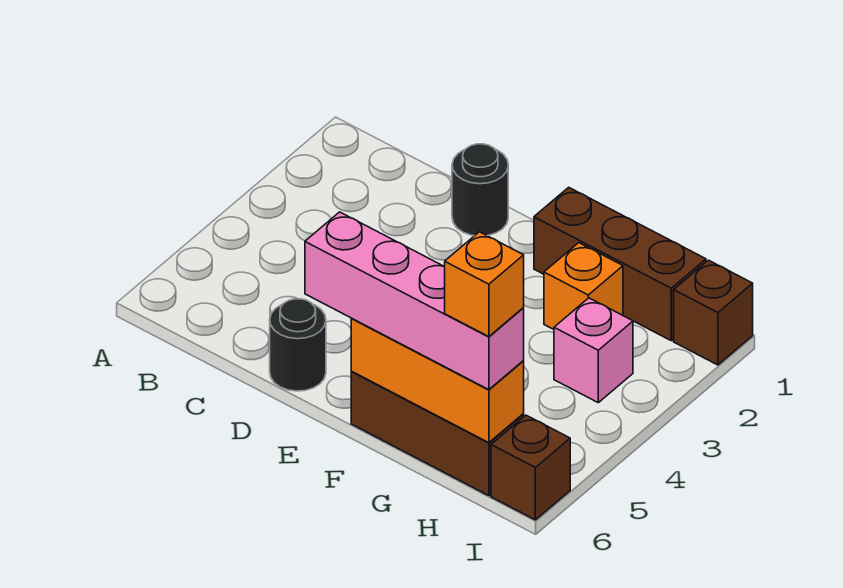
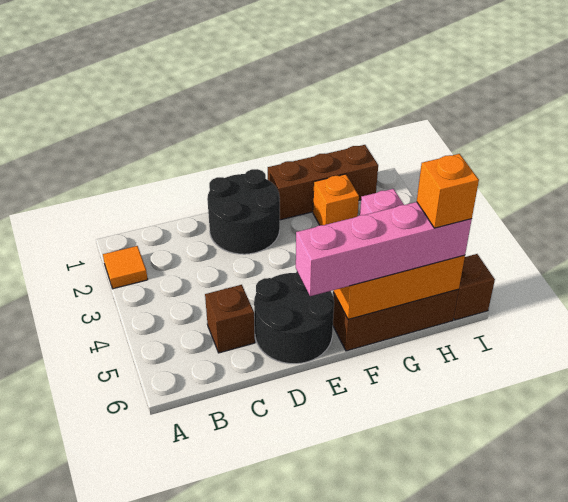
none -> orange 1x1 tile [103,246,148,289]
black 1x1 round brick [452,144,508,236] -> black 2x2 round brick [207,169,280,254]
black 1x1 round brick [270,299,326,391] -> black 2x2 round brick [254,272,334,364]
brown 1x1 brick [674,260,753,365] -> brown 1x1 brick moved to [205,285,255,353]

